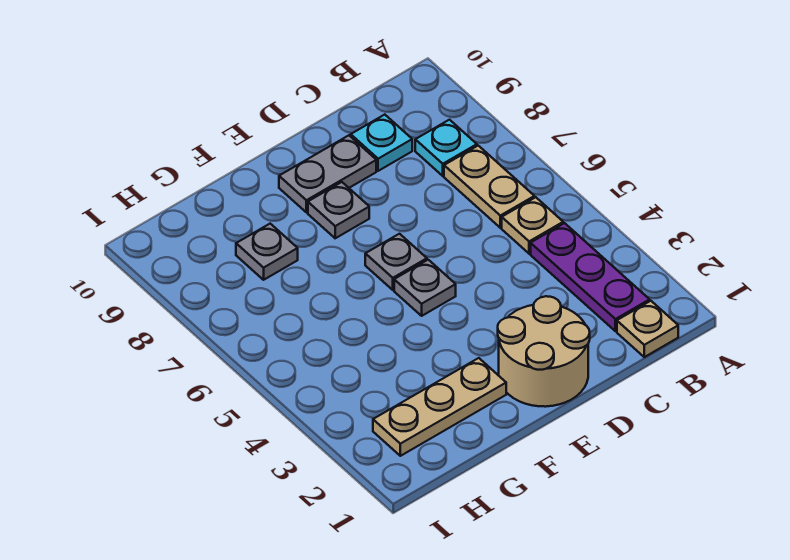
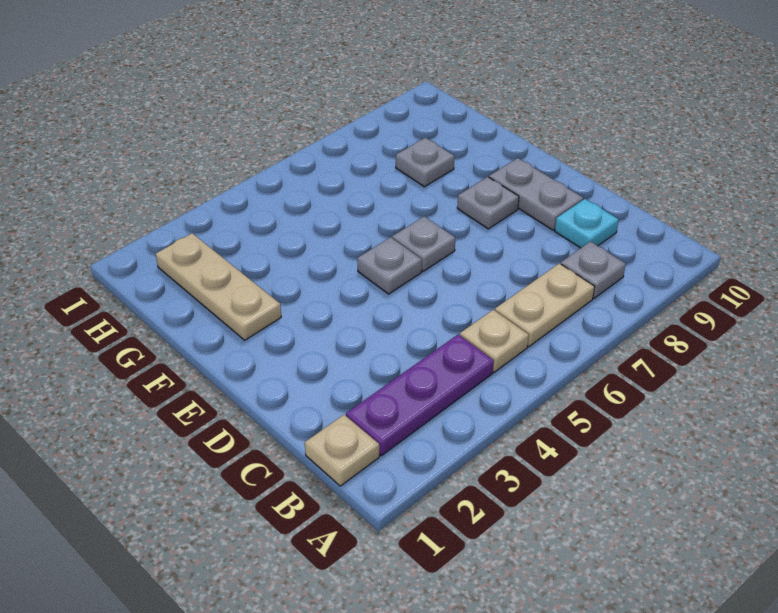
cyan 1x1 plate [415,120,477,176] -> grey 1x1 plate [561,242,626,298]
tan 2x2 round brick [498,296,590,407] -> none

